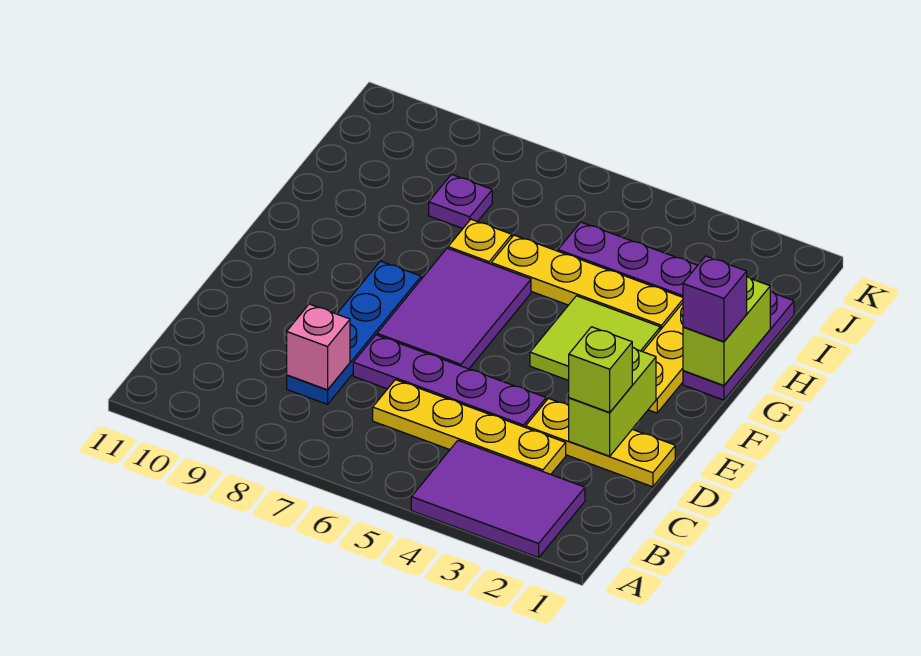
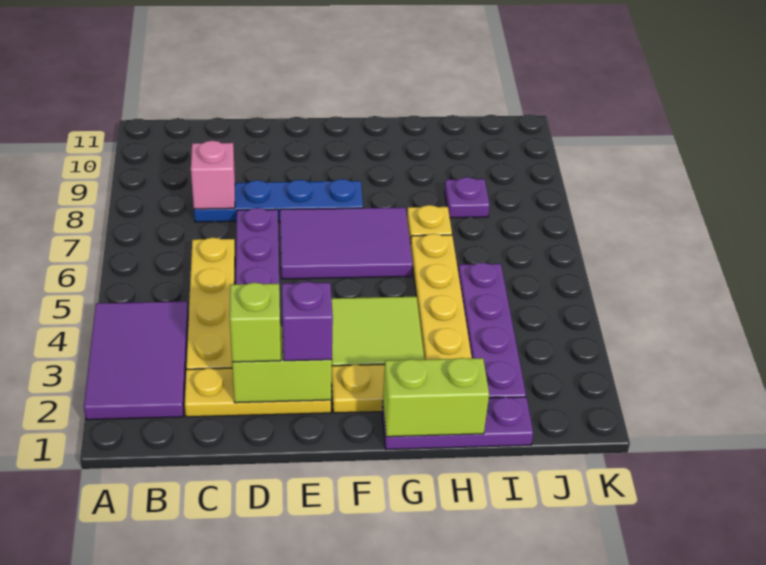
yellow 1x3 plate [526,398,675,487] -> yellow 1x3 plate turned to [184,368,331,417]
purple 1x1 brick [683,256,747,342] -> purple 1x1 brick moved to [282,281,333,361]

